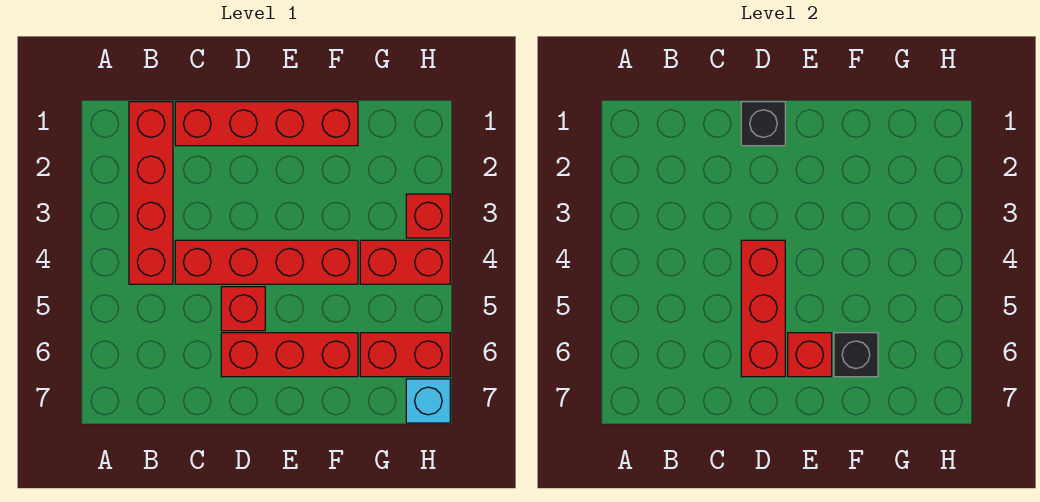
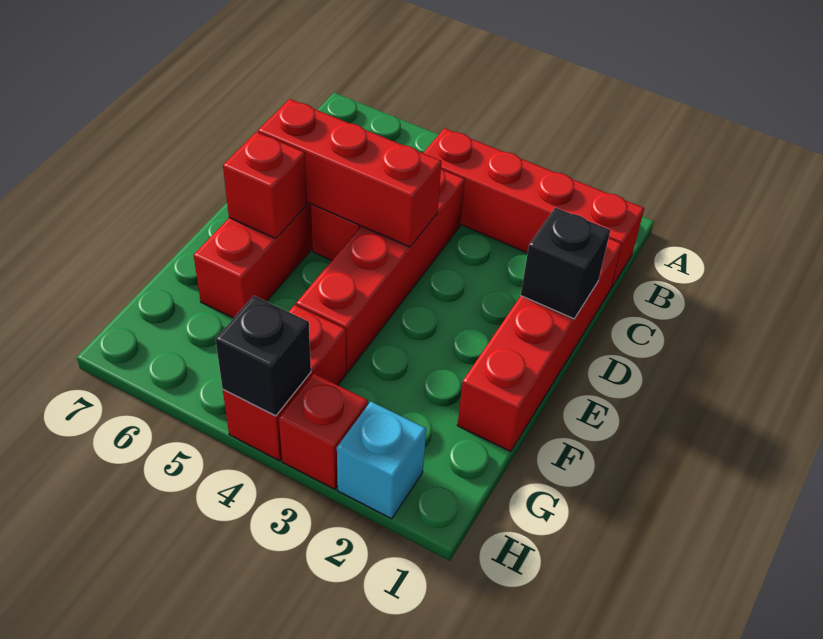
black 1x1 brick [834,333,878,377] -> black 1x1 brick moved to [215,296,311,416]
red 1x2 brick [360,333,450,377] -> none
cyan 1x1 brick [406,379,450,423] -> cyan 1x1 brick moved to [337,401,426,519]

